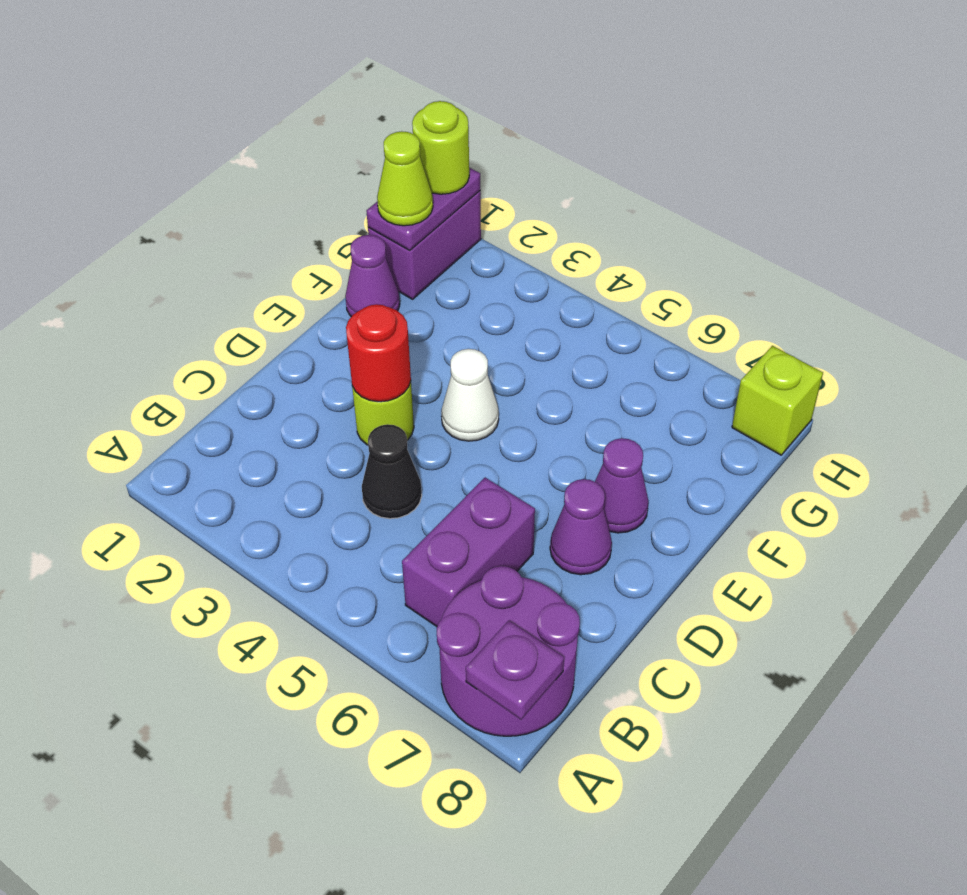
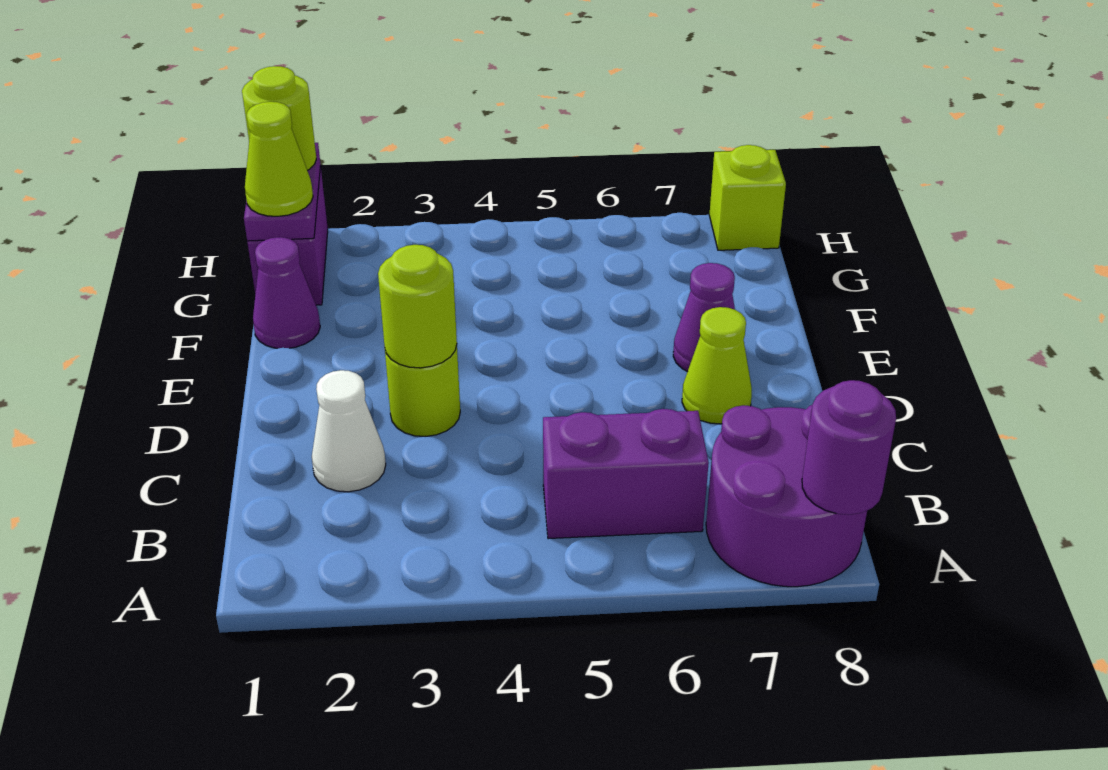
purple 1x1 plate [466,621,564,719] -> purple 1x1 round brick [802,380,896,515]
purple 1x2 brick [402,478,535,626] -> purple 1x2 brick turned to [543,409,709,539]
black 1x1 cone [362,424,422,519] -> none
red 1x1 round brick [346,304,411,402] -> lime 1x1 round brick [378,245,457,368]
purple 1x1 cone [550,479,612,575] -> lime 1x1 cone [682,307,752,424]
white 1x1 cone [441,349,499,441] -> white 1x1 cone moved to [312,370,386,492]

